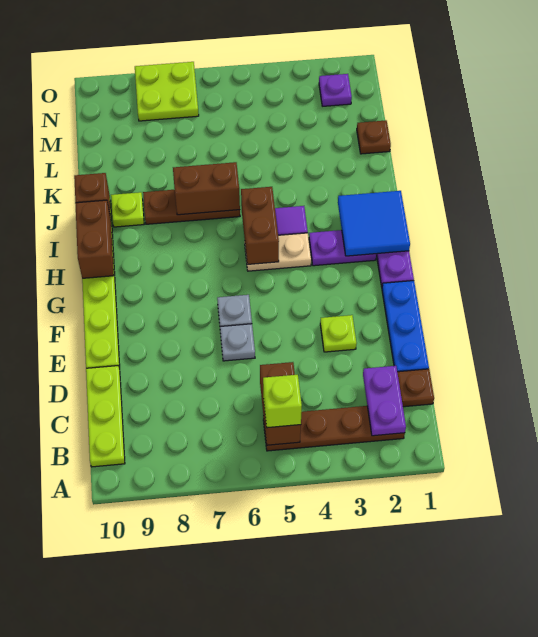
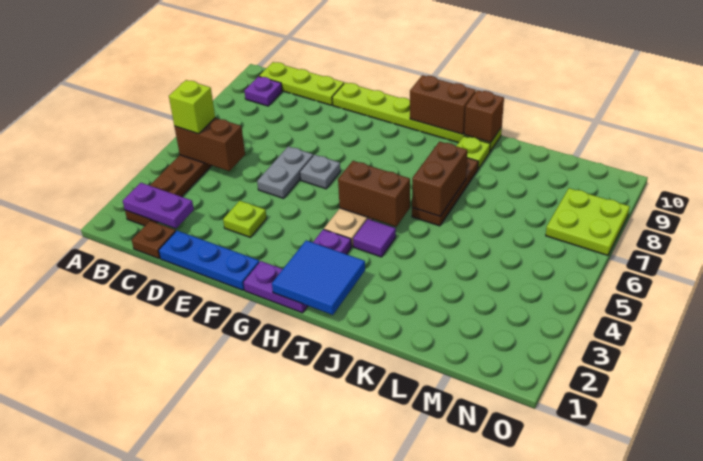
grey 1x1 plate [220,324,255,361] -> grey 1x2 plate [257,146,313,198]
brown 1x1 plate [357,120,391,154] -> none
purple 1x1 plate [319,74,352,106] -> purple 1x1 plate moved to [245,76,282,106]

